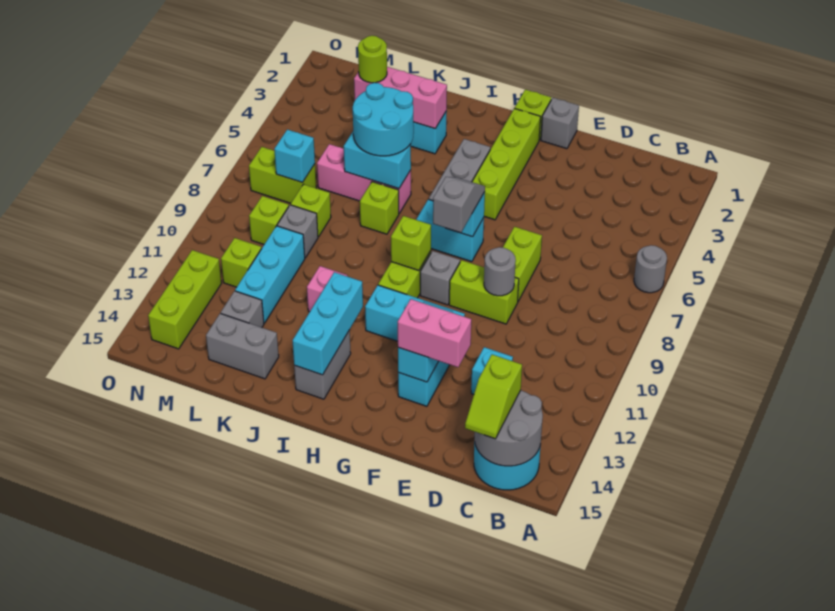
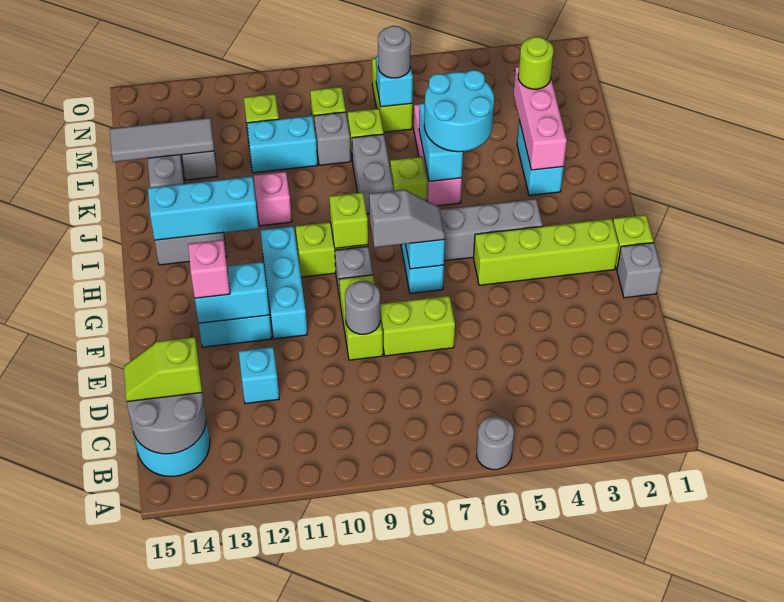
pink 1x2 brick [398,299,471,367] -> pink 1x1 brick [188,240,230,298]
none -> grey 1x2 brick [352,134,393,214]
cyan 1x3 brick [235,226,305,323] -> cyan 1x2 brick [247,116,318,173]
none -> grey 1x3 tile [110,118,214,162]
none -> grey 1x1 round brick [378,26,411,78]
lime 1x3 brick [148,250,221,349] -> none

